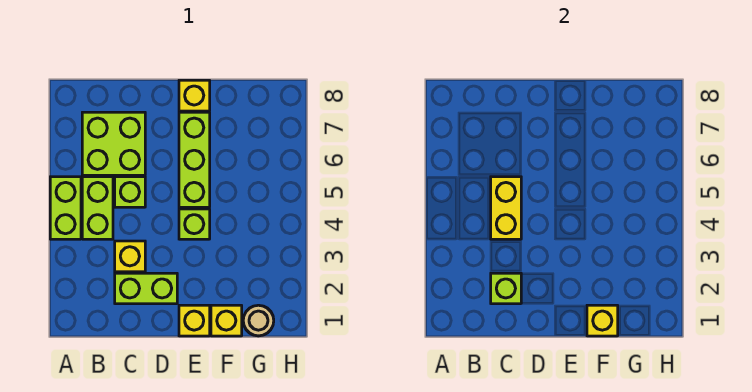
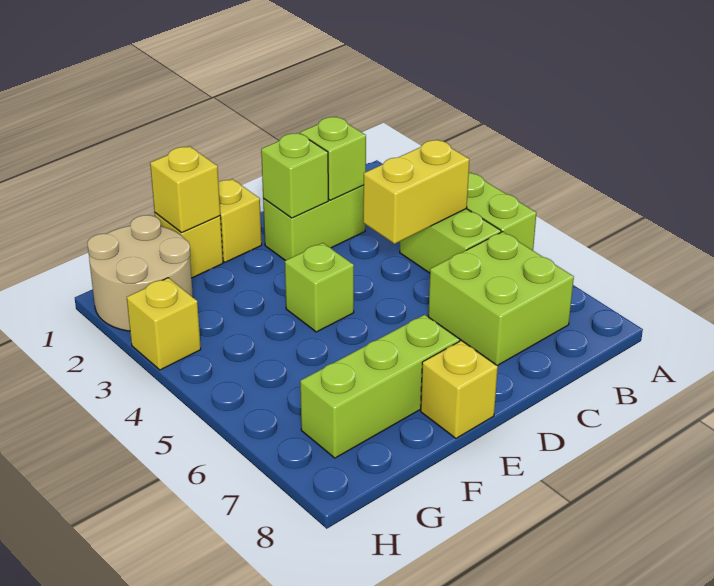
yellow 1x1 brick [115,241,145,272] -> yellow 1x1 brick moved to [127,278,201,370]
yellow 1x2 brick [491,177,521,239] -> yellow 1x2 brick turned to [363,140,469,244]
lime 1x1 brick [115,177,145,207] -> lime 1x1 brick moved to [261,133,328,218]
lime 1x3 brick [179,112,210,207] -> lime 1x3 brick turned to [300,315,459,458]
tan 1x1 round brick [243,305,274,336] -> tan 2x2 round brick [87,215,193,331]

